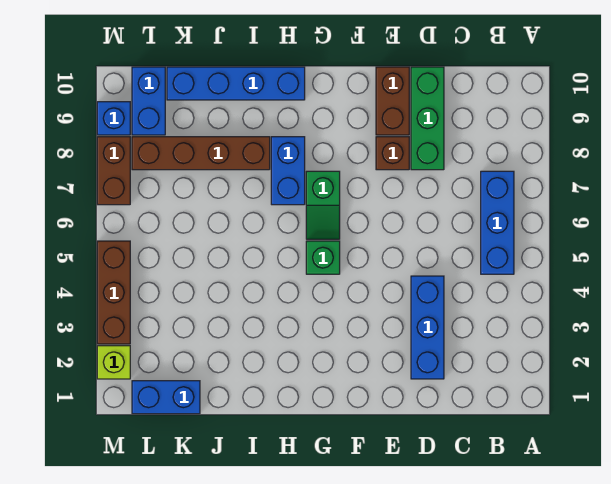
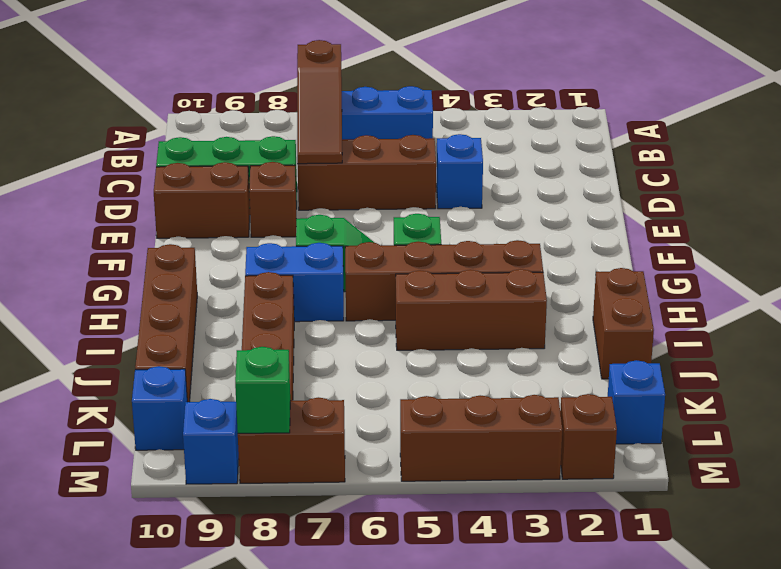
none -> brown 1x3 slope [297,40,342,164]
blue 1x3 brick [411,276,444,379] -> blue 1x1 brick [436,134,483,209]
none -> brown 1x3 brick [297,135,436,210]
none -> brown 1x4 brick [345,240,543,321]
blue 1x4 brick [167,67,305,100] -> brown 1x4 brick [135,244,197,402]
none -> brown 1x2 brick [593,268,654,379]
none -> brown 1x3 brick [396,269,547,350]
blue 1x2 brick [132,381,200,414] -> blue 1x1 brick [608,360,665,444]
blue 1x2 brick [132,67,165,135] -> blue 1x1 brick [132,366,187,450]
lime 1x1 brick [97,346,130,379] -> brown 1x1 brick [560,394,617,479]
none -> green 1x1 brick [235,347,290,433]

